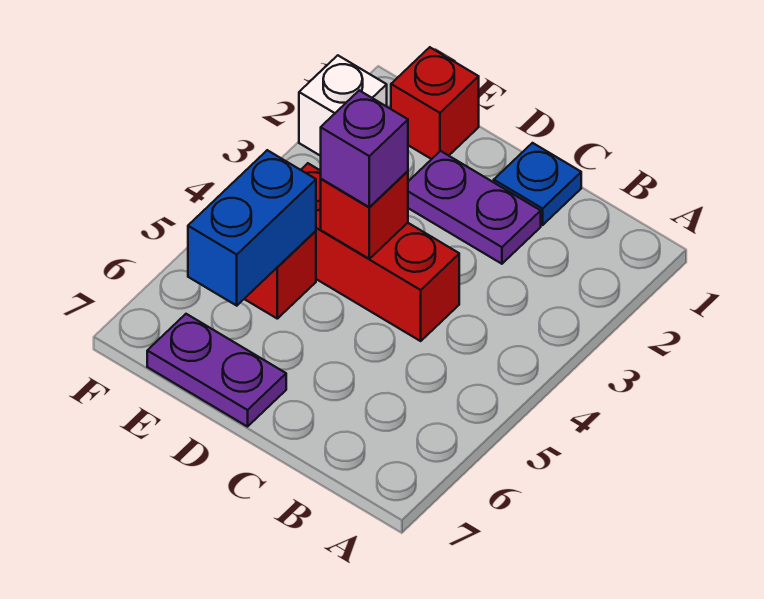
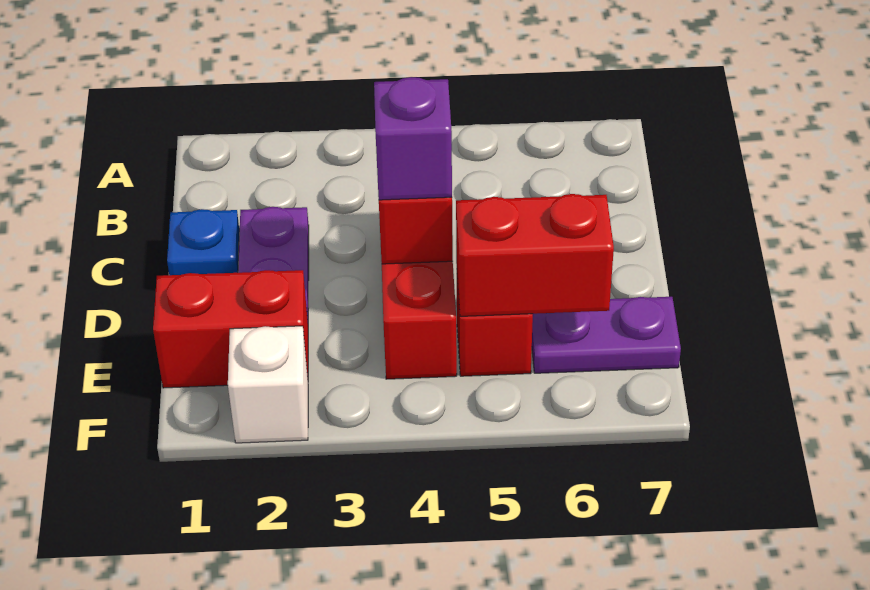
purple 1x2 plate [147,314,286,427] -> purple 1x2 plate turned to [532,297,681,373]
red 1x1 brick [391,47,479,159] -> red 1x2 brick [153,270,308,388]
blue 1x2 brick [188,150,316,306] -> red 1x2 brick [456,194,614,316]

